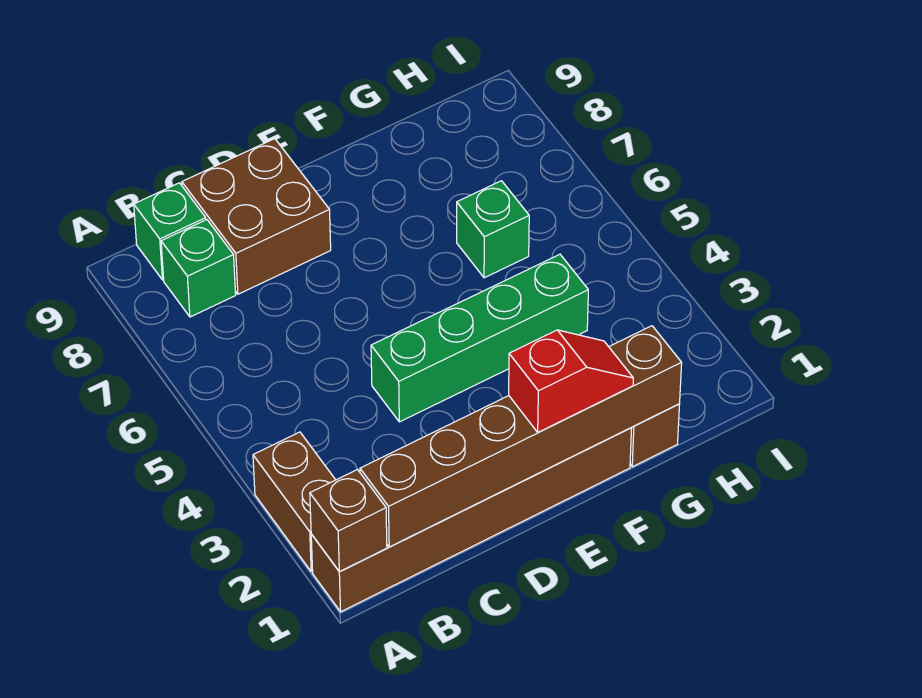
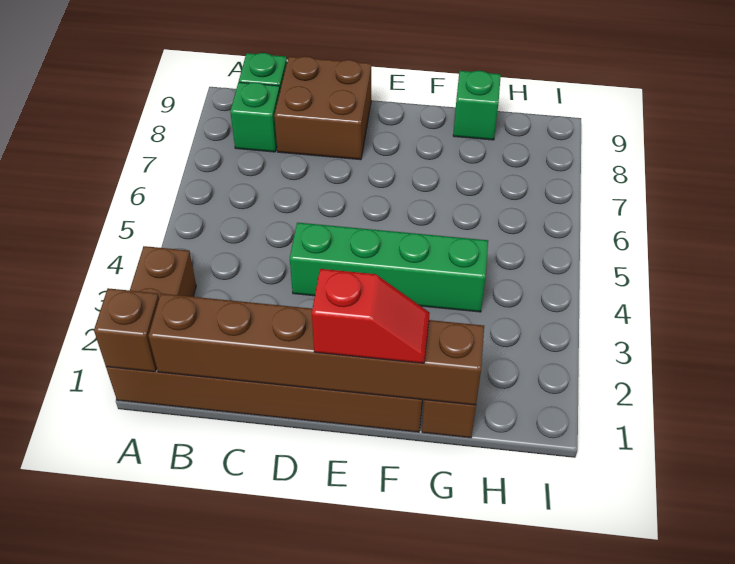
green 1x1 brick [457,181,529,278] -> green 1x1 brick moved to [453,71,501,140]

